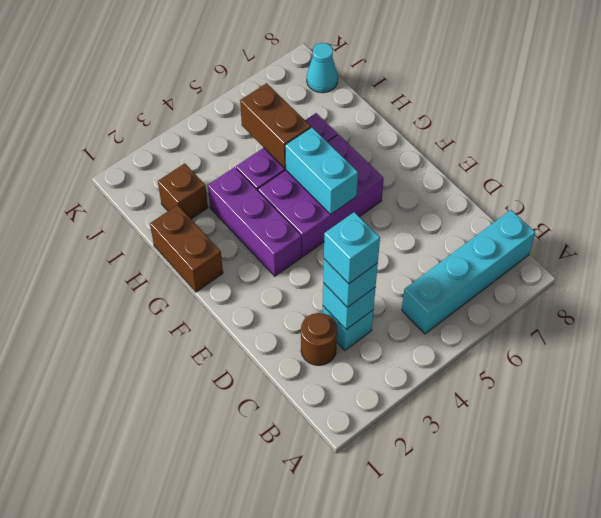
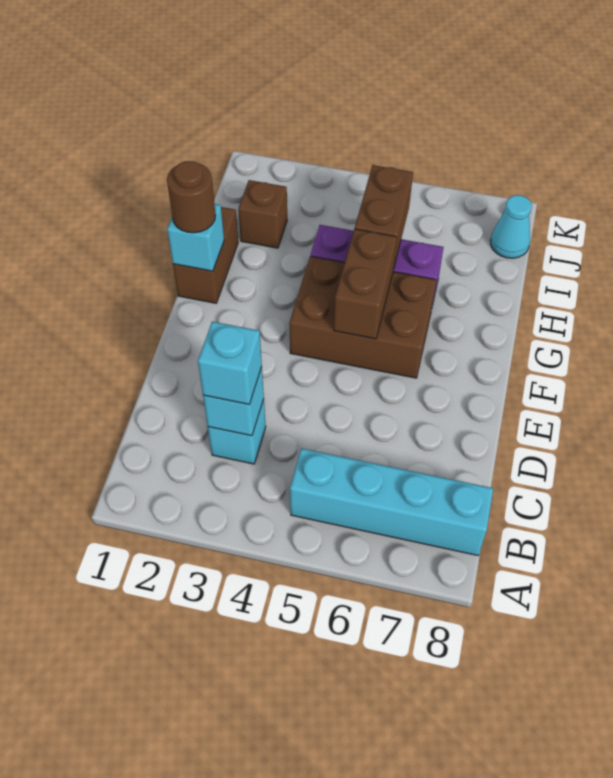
brown 1x1 round brick [301,313,337,365] -> brown 1x1 round brick moved to [167,161,216,233]
cyan 1x1 brick [324,212,380,284] -> cyan 1x1 brick moved to [167,204,224,271]
purple 1x3 brick [208,167,301,276] -> none
purple 2x3 brick [258,135,384,257] -> brown 2x3 brick [289,257,436,378]
cyan 1x2 brick [285,127,358,214] -> brown 1x2 brick [334,229,397,339]

